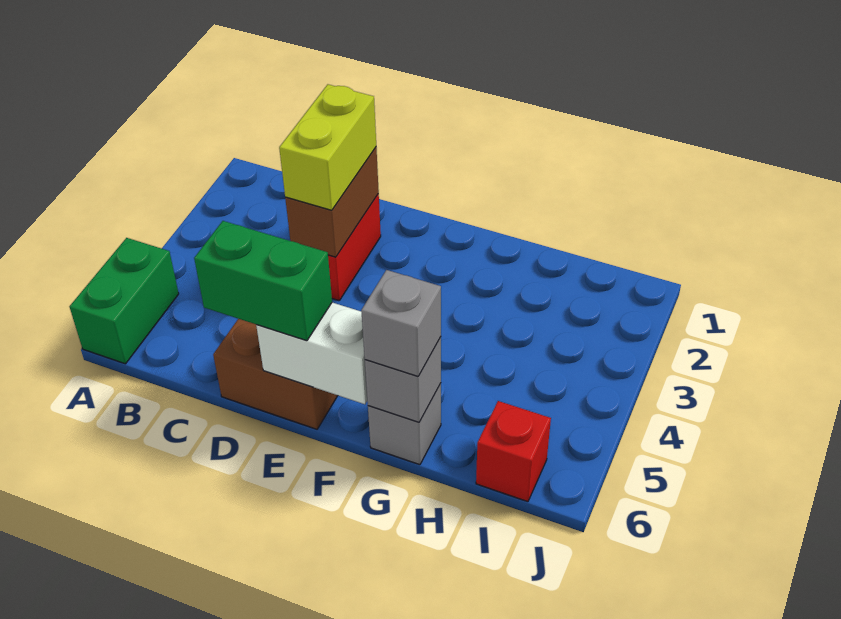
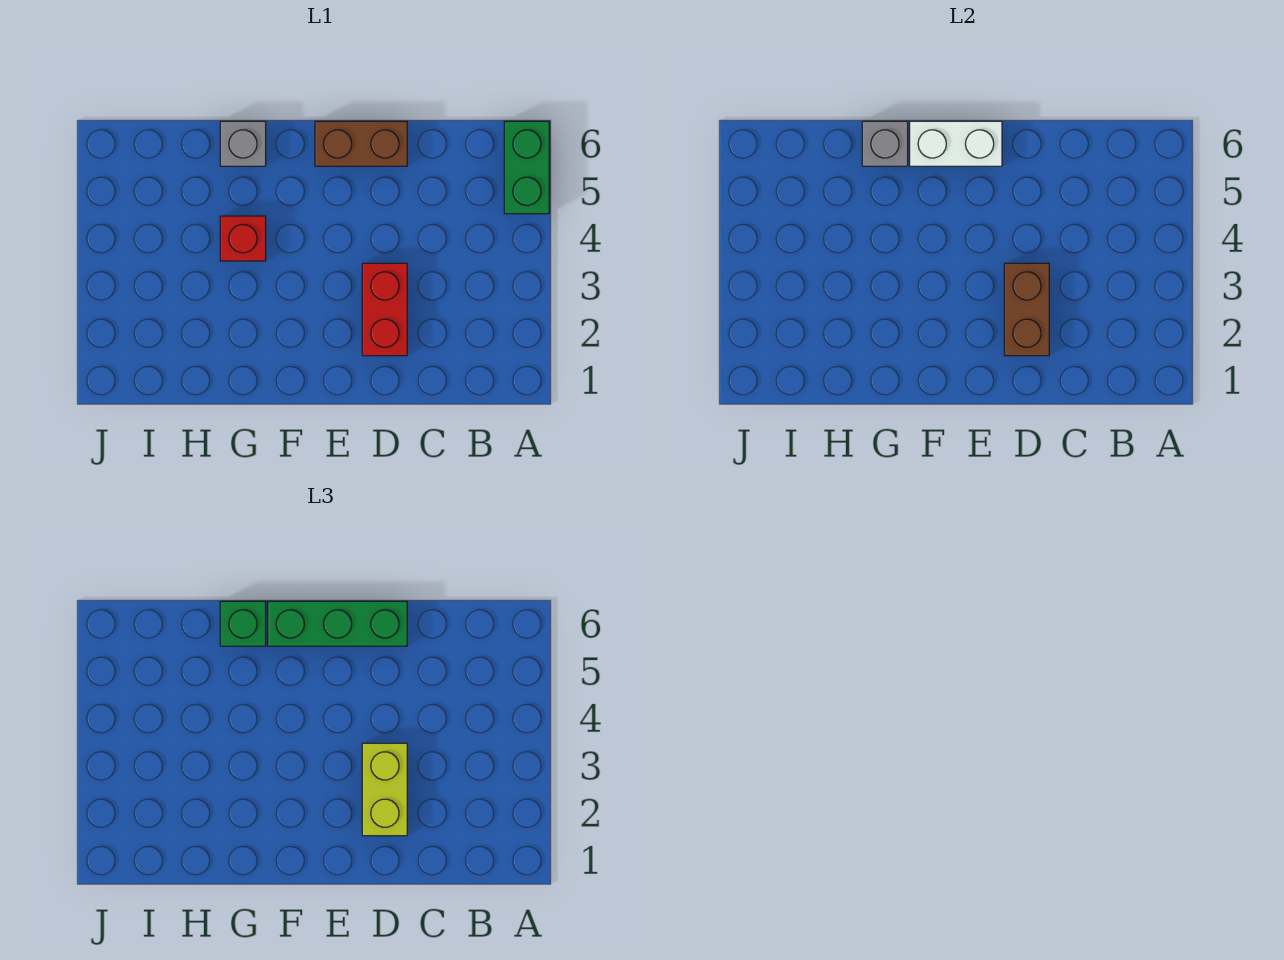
green 1x2 brick [194,221,332,341] -> green 1x3 brick [268,601,407,646]
grey 1x1 brick [361,270,441,376] -> green 1x1 brick [220,601,266,646]
red 1x1 brick [476,401,551,502] -> red 1x1 brick moved to [220,216,266,261]

